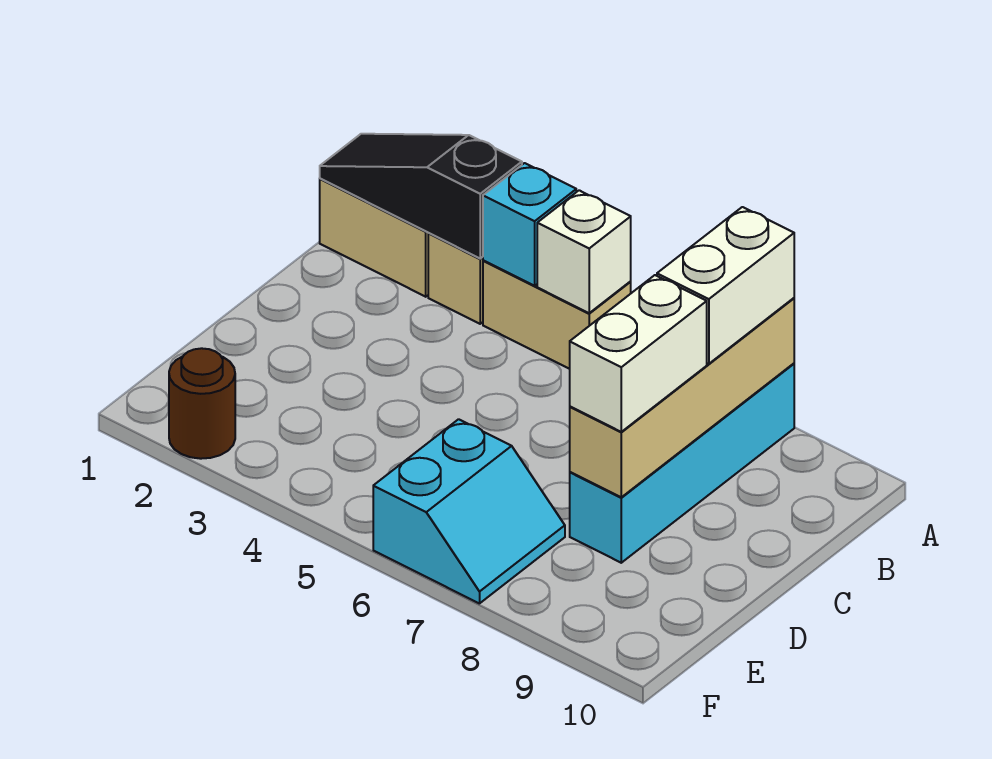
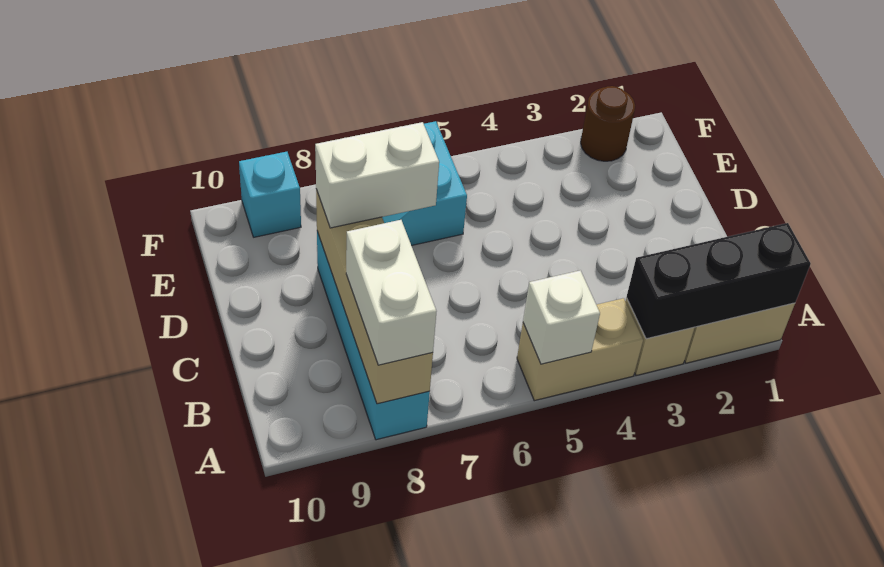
black 1x3 slope [320,134,522,258] -> black 1x3 brick [627,223,811,339]
cyan 1x1 brick [483,163,576,286] -> cyan 1x1 brick moved to [239,152,301,237]
white 1x2 brick [570,275,707,432] -> white 1x2 brick turned to [315,122,439,228]

